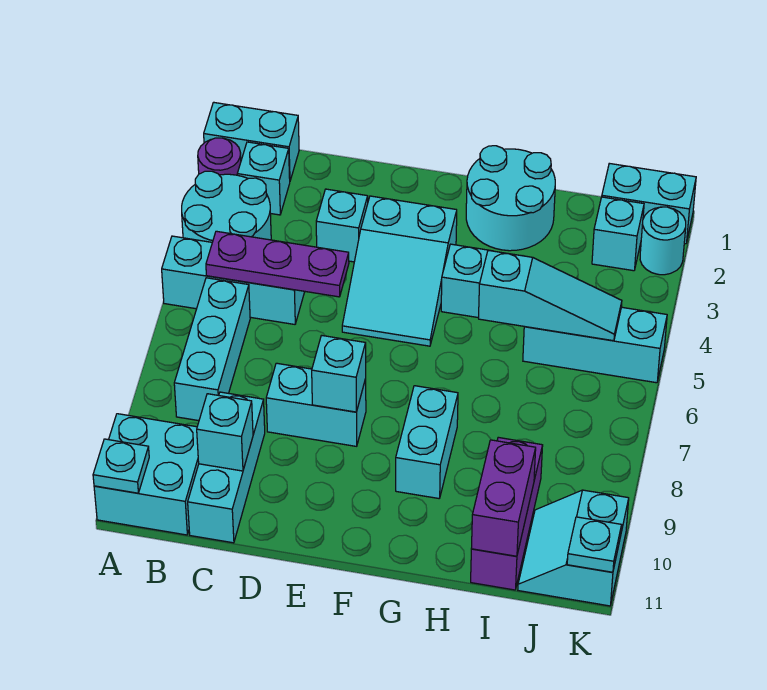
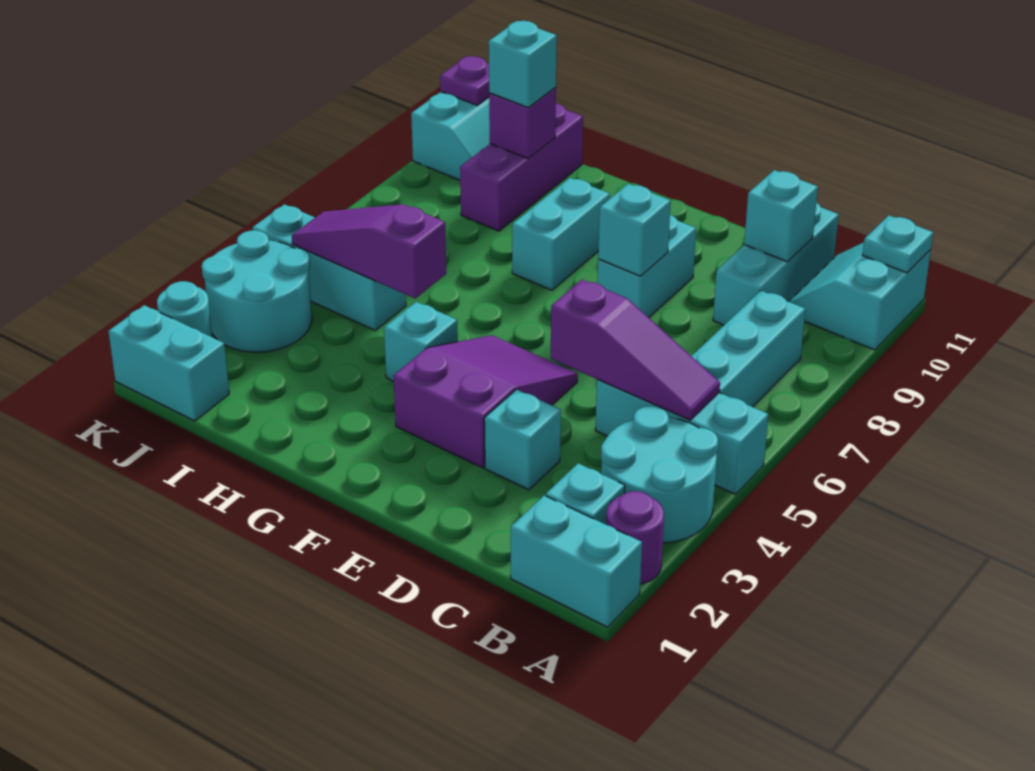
cyan 2x2 brick [94,414,199,535] -> cyan 2x2 slope [789,242,931,350]
purple 1x3 plate [206,231,349,297] -> purple 1x3 slope [551,280,720,420]
cyan 1x2 brick [266,363,366,446] -> cyan 1x2 brick turned to [598,215,696,318]
cyan 2x3 slope [342,196,457,346] -> purple 2x3 slope [394,335,578,468]
cyan 2x2 round brick [466,146,555,251] -> cyan 2x2 round brick moved to [202,230,312,352]
cyan 1x3 slope [479,250,622,341] -> purple 1x3 slope [292,204,446,298]
purple 1x2 brick [471,440,536,556] -> purple 1x1 brick [489,87,556,159]
cyan 1x1 brick [592,197,644,271] -> cyan 1x1 brick moved to [489,21,557,108]
cyan 1x1 plate [567,517,621,572] -> purple 1x1 plate [440,56,489,105]

